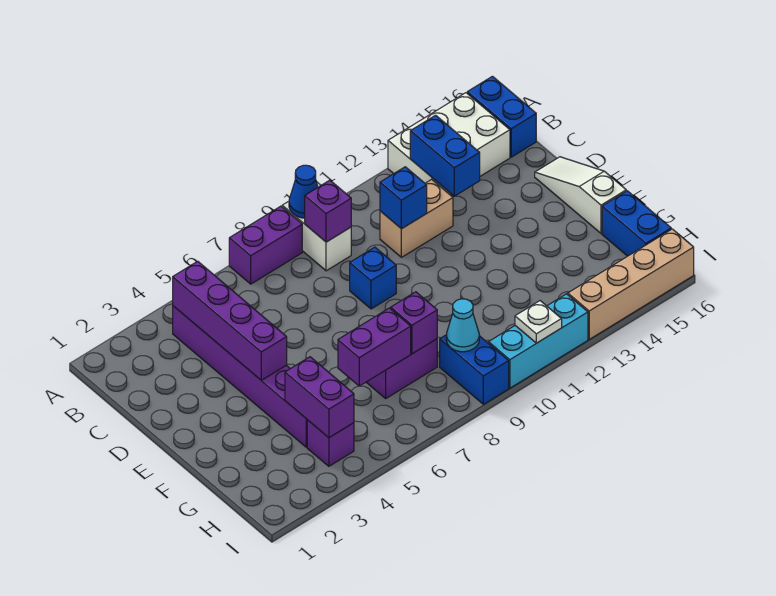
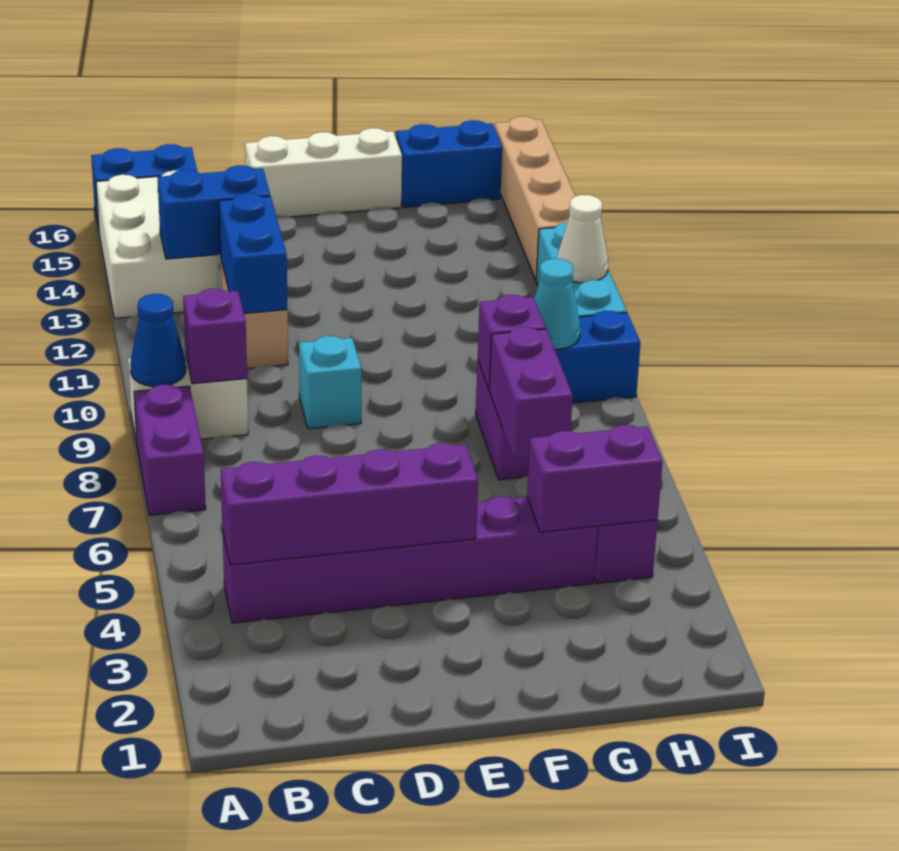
blue 1x1 brick [380,167,427,229] -> blue 1x2 brick [219,193,287,313]
blue 1x1 brick [350,247,396,309] -> cyan 1x1 brick [299,336,361,429]
white 1x3 slope [535,157,626,234] -> white 1x3 brick [245,128,402,217]
white 1x1 plate [515,301,562,343] -> white 1x1 cone [557,195,608,283]

